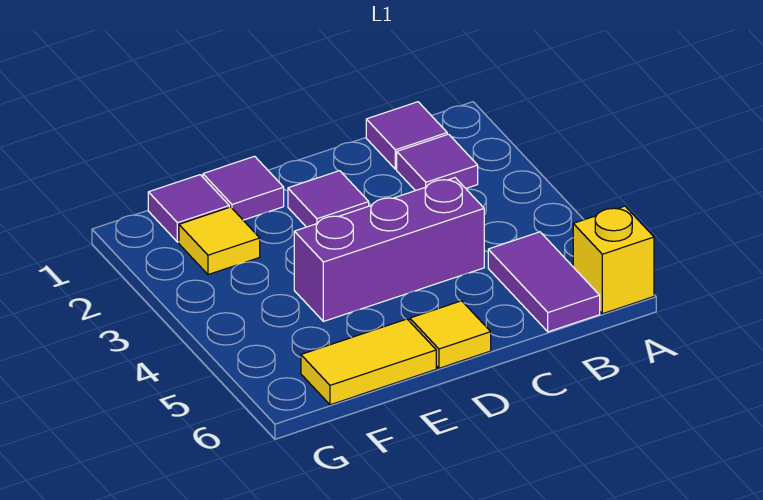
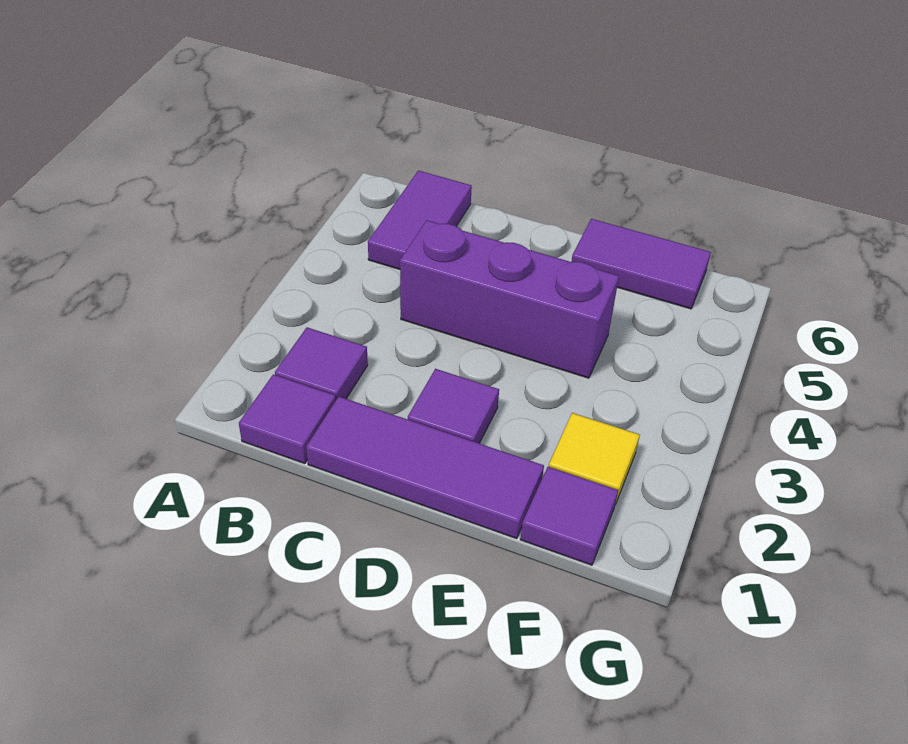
yellow 1x1 brick [573,206,654,314] -> none
yellow 1x1 tile [410,301,491,368] -> none
purple 1x1 tile [203,156,284,220] -> purple 1x3 tile [306,397,544,539]
yellow 1x2 tile [301,319,436,405] -> purple 1x2 tile [571,219,711,309]

